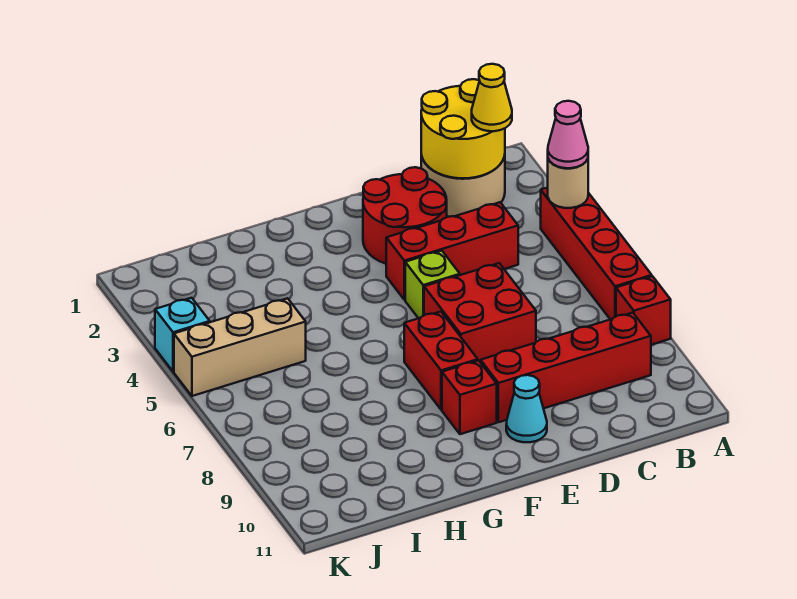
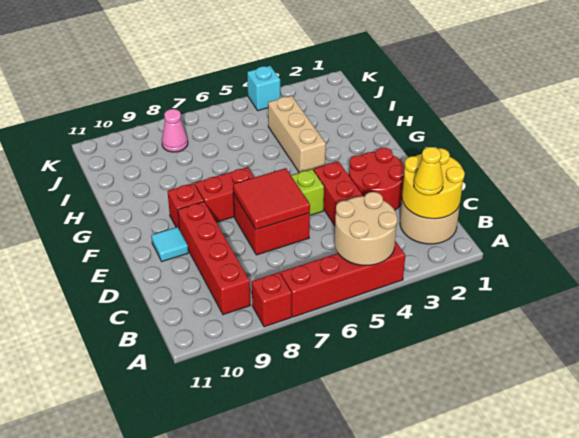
tan 1x1 round brick [548,159,588,208] -> tan 2x2 round brick [335,192,397,265]
pink 1x1 cone [548,101,588,168] -> pink 1x1 cone moved to [162,109,188,152]
none -> red 2x2 tile [233,168,310,230]
cyan 1x1 cone [506,375,547,442] -> cyan 1x1 tile [151,227,188,261]
tan 1x3 brick [174,298,306,396] -> tan 1x3 brick moved to [268,96,326,173]

